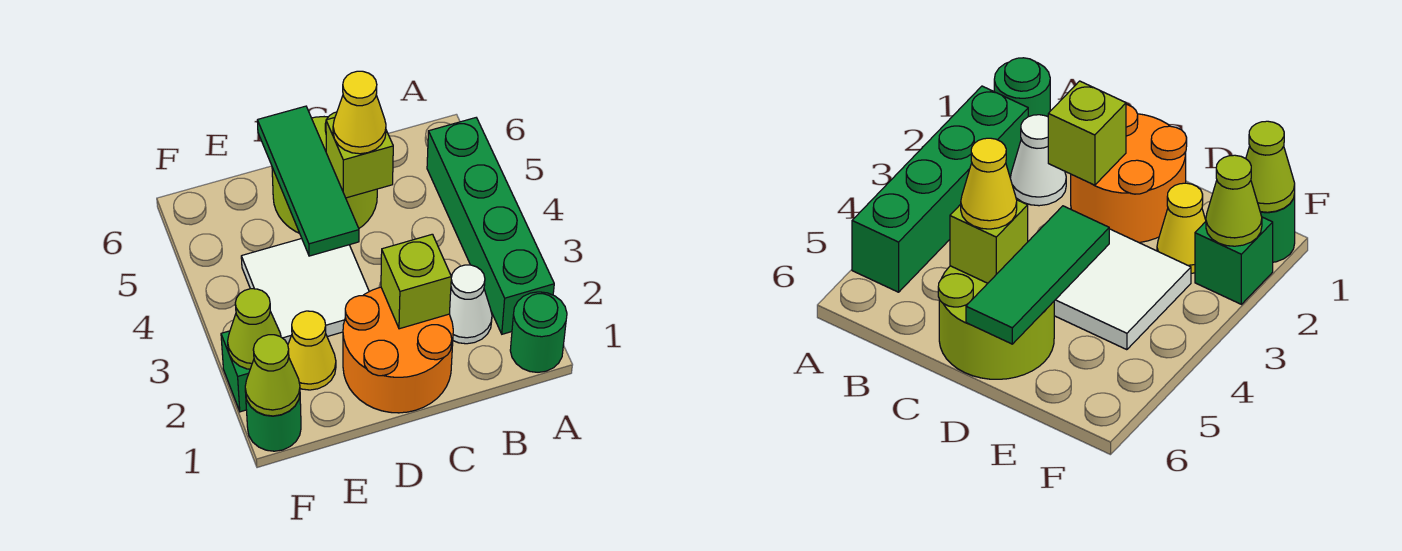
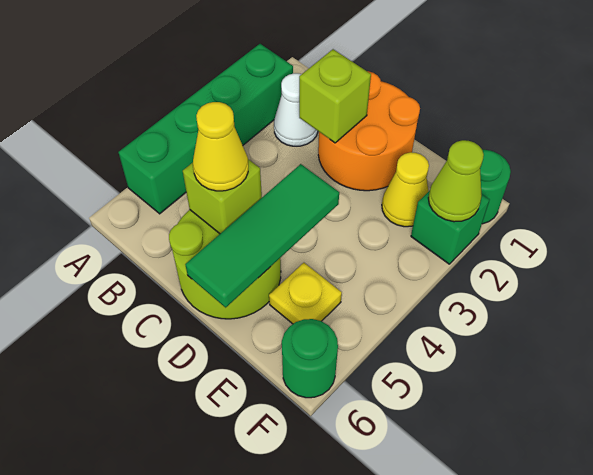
green 1x1 round brick [510,292,567,372] -> green 1x1 round brick moved to [282,319,338,398]
white 2x2 tile [241,239,369,344] -> none
none -> yellow 1x1 plate [269,263,342,324]
lime 1x1 cone [245,335,300,416] -> none

